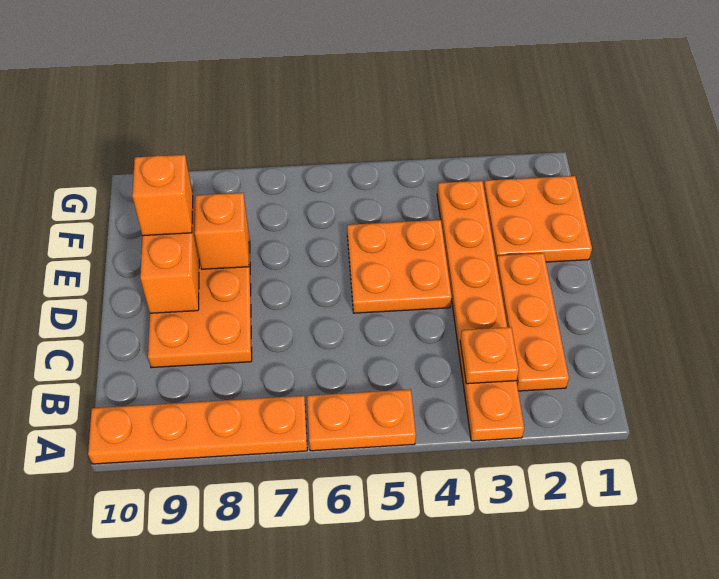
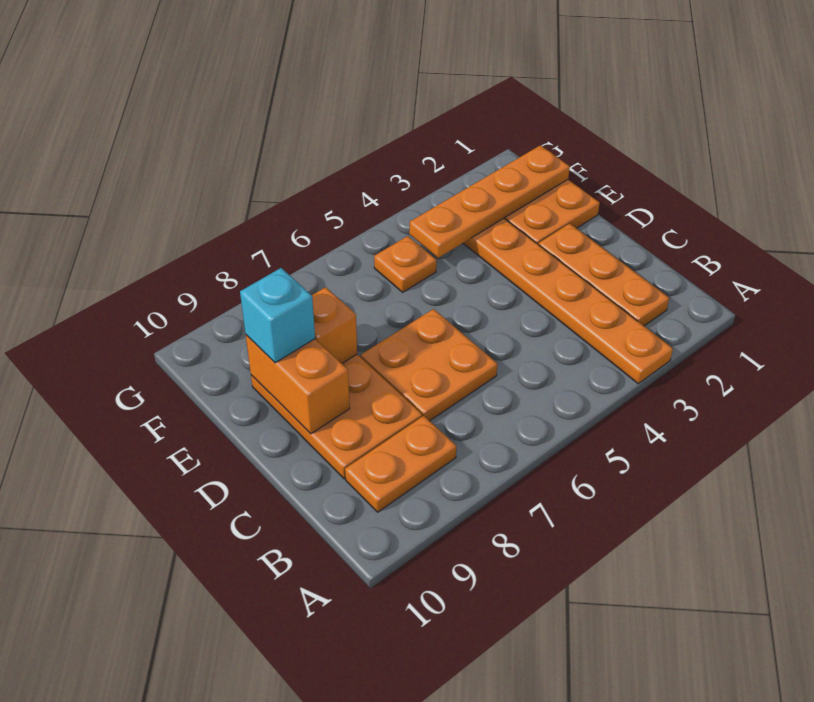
orange 1x2 plate [307,389,416,451] -> orange 1x2 plate moved to [345,416,456,512]
orange 1x4 plate [88,396,307,464] -> orange 1x4 plate moved to [409,145,570,258]
orange 1x1 plate [460,327,519,384] -> orange 1x1 plate moved to [374,236,436,292]
orange 2x2 plate [347,220,452,313] -> orange 2x2 plate moved to [361,309,497,421]
orange 1x1 brick [132,155,193,236] -> cyan 1x1 brick [240,268,315,363]

